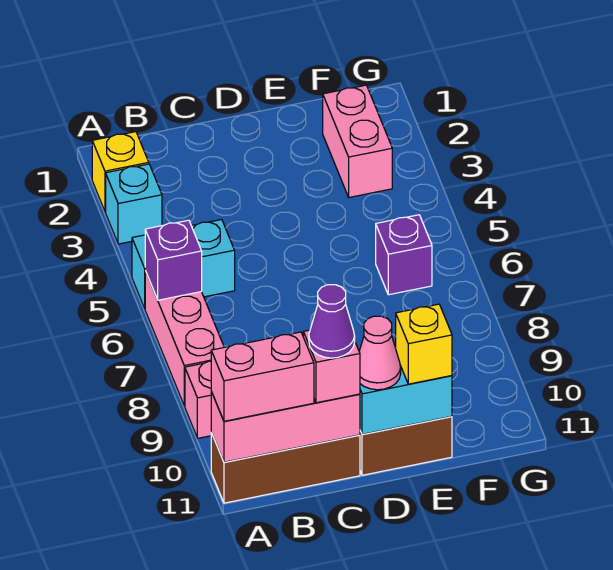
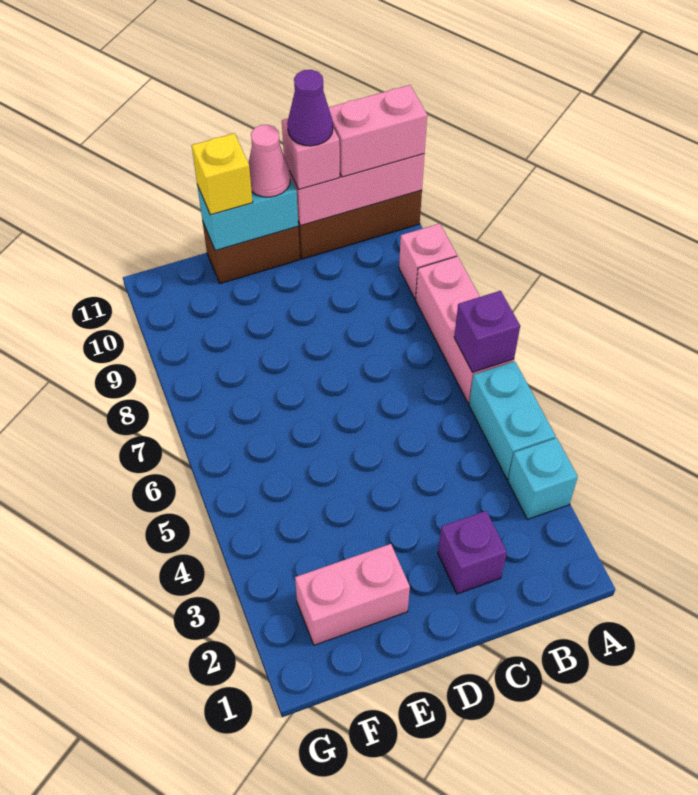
yellow 1x1 brick [92,132,149,212] -> none
cyan 1x2 brick [132,220,235,308] -> cyan 1x2 brick turned to [469,361,556,479]
pink 1x2 brick [323,85,392,197] -> pink 1x2 brick turned to [295,544,410,645]
purple 1x1 brick [376,215,432,295] -> purple 1x1 brick moved to [438,511,507,594]

